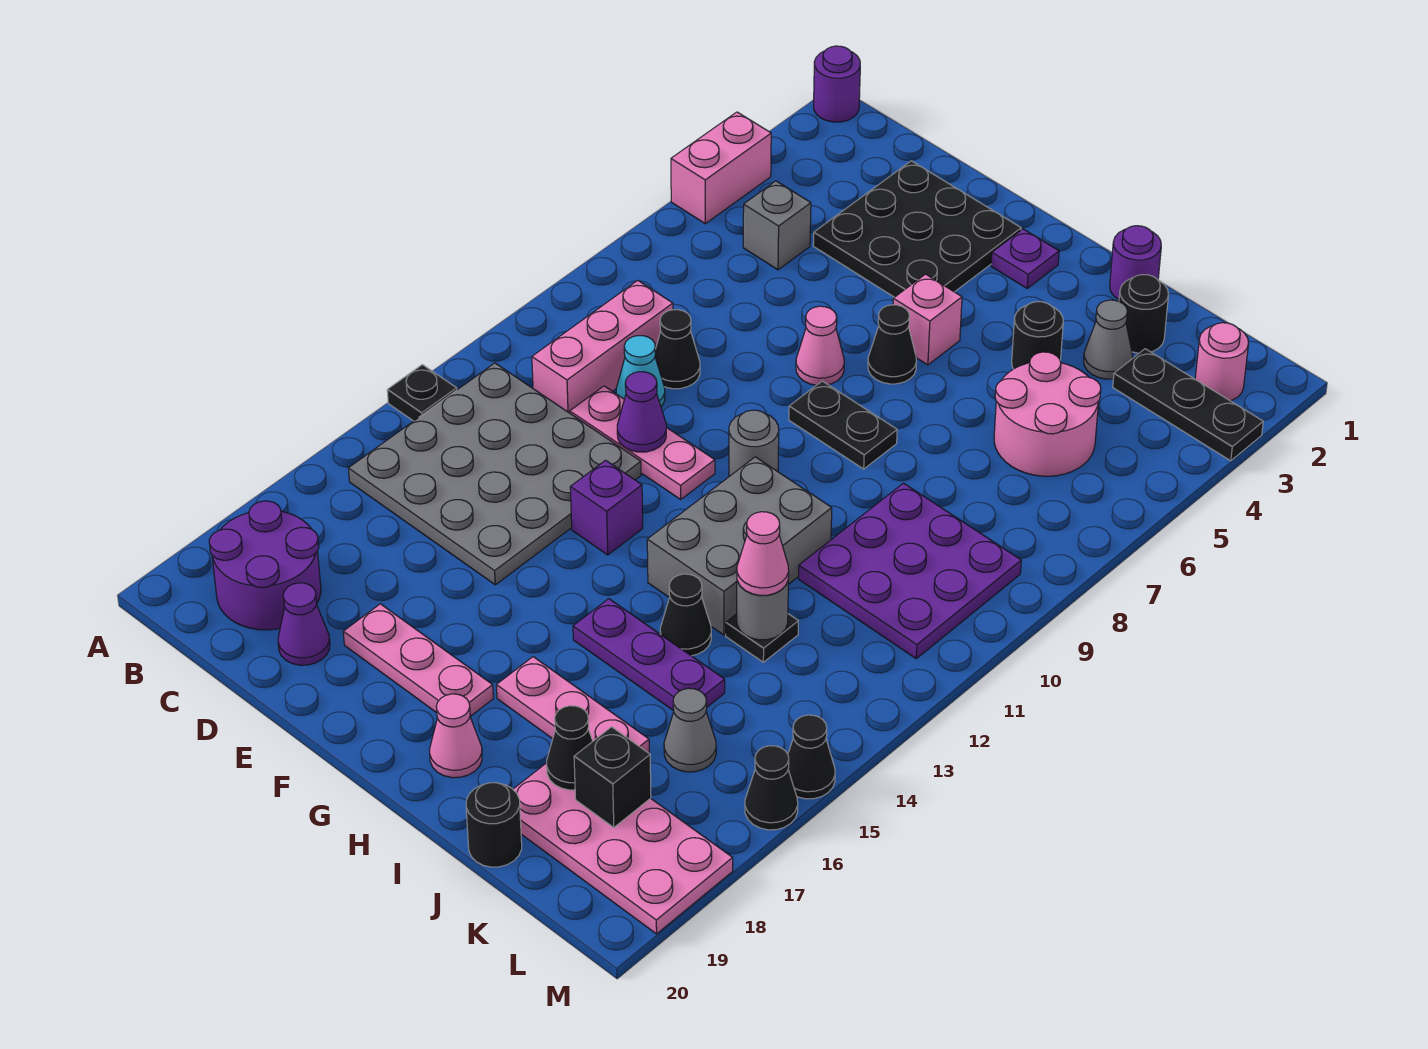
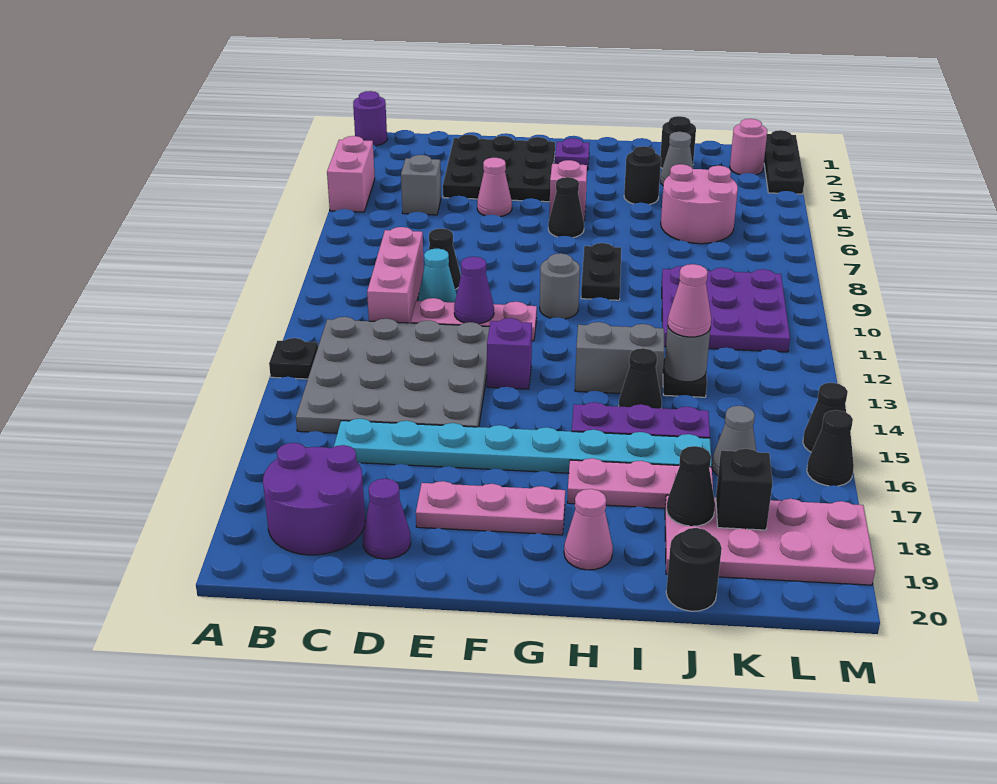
none -> cyan 1x8 plate [334,419,712,473]
pink 1x1 cone [796,306,844,385] -> pink 1x1 cone moved to [477,158,512,217]
black 1x2 plate [789,381,897,469] -> black 1x2 plate turned to [581,243,621,300]
grey 2x3 brick [647,457,832,635] -> grey 1x2 brick [575,322,664,394]
purple 1x1 round brick [1110,226,1161,300] -> none
black 1x3 plate [1113,349,1263,461] -> black 1x3 plate turned to [764,130,804,194]

